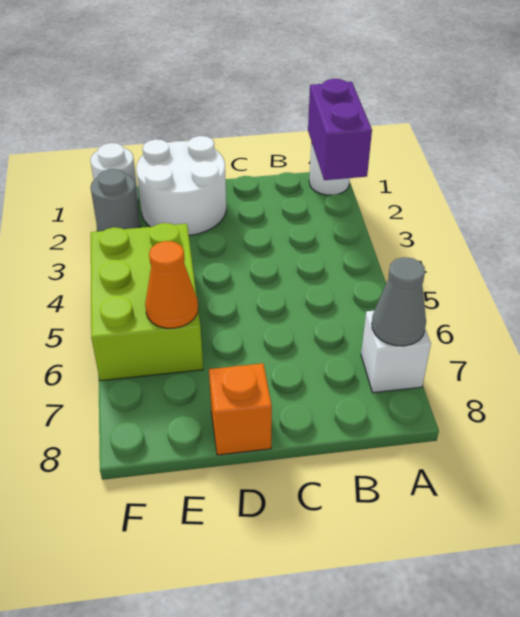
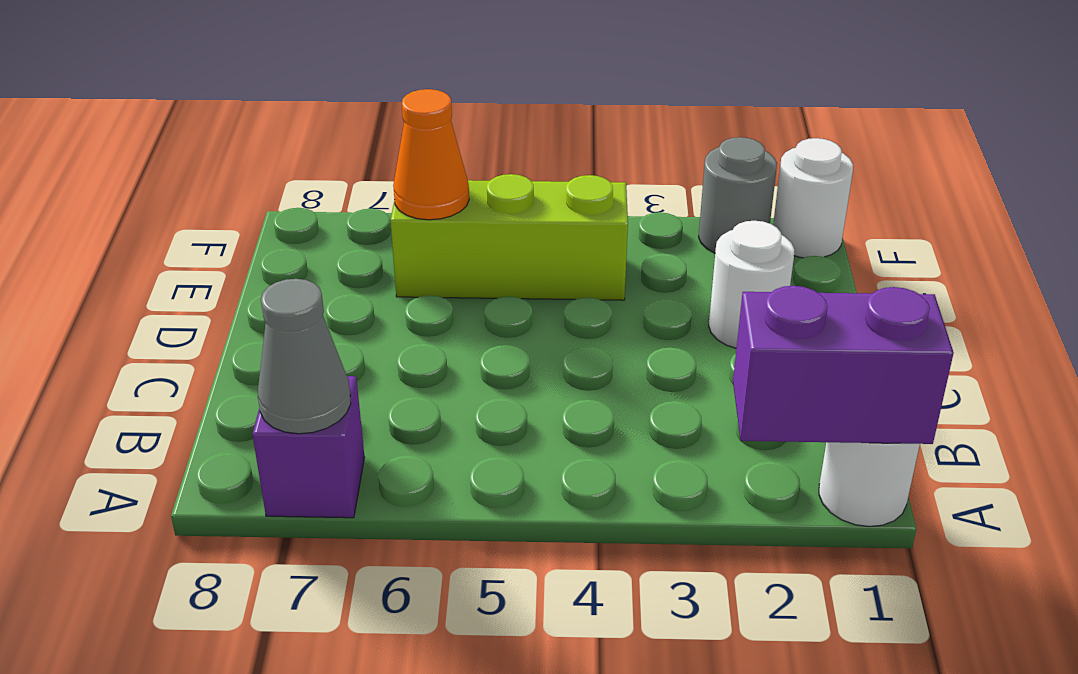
white 1x1 brick [361,311,431,393] -> purple 1x1 brick [252,376,365,518]
white 2x2 round brick [136,136,226,235] -> white 1x1 round brick [709,221,795,348]
orange 1x1 brick [209,363,272,455] -> none
lime 2x3 brick [91,223,203,381] -> lime 1x3 brick [390,174,628,300]

